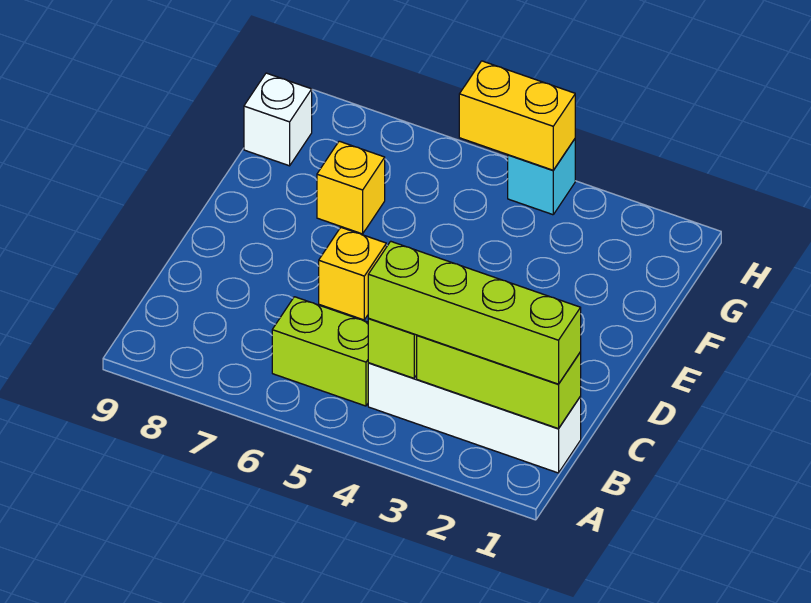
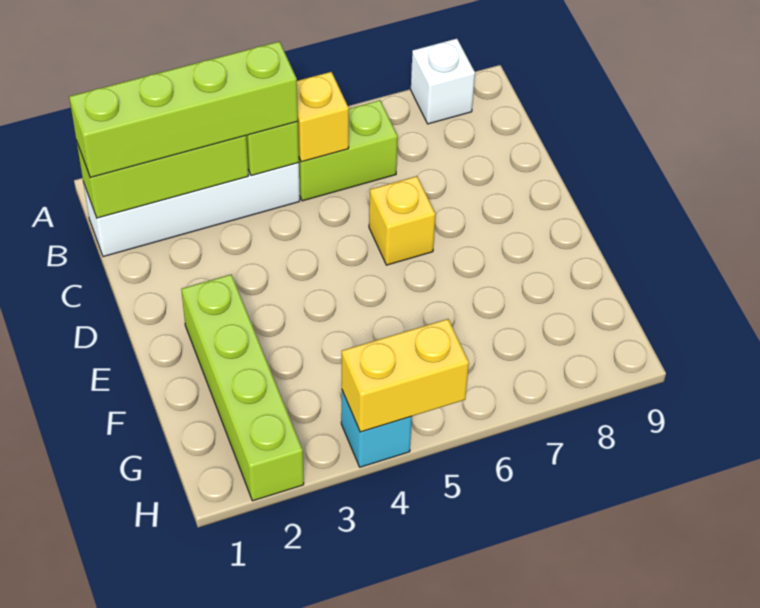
none -> lime 1x4 brick [181,275,304,501]
yellow 1x1 brick [317,141,385,234] -> yellow 1x1 brick moved to [297,72,349,162]
white 1x1 brick [244,73,312,166] -> white 1x1 brick moved to [411,39,475,124]

